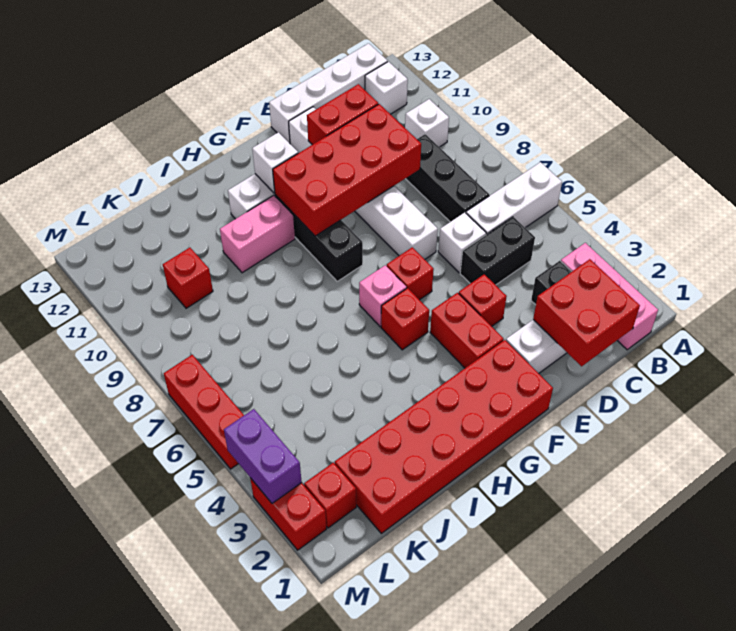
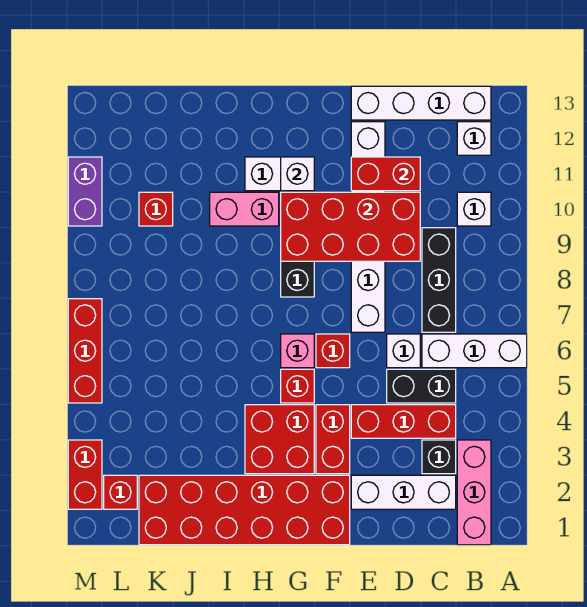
red 2x2 brick [533,259,640,366] -> red 2x2 brick moved to [245,405,314,474]
red 1x1 brick [459,274,507,326] -> red 1x3 brick [351,405,456,438]
purple 1x2 brick [224,409,302,503] -> purple 1x2 brick moved to [68,157,102,226]

